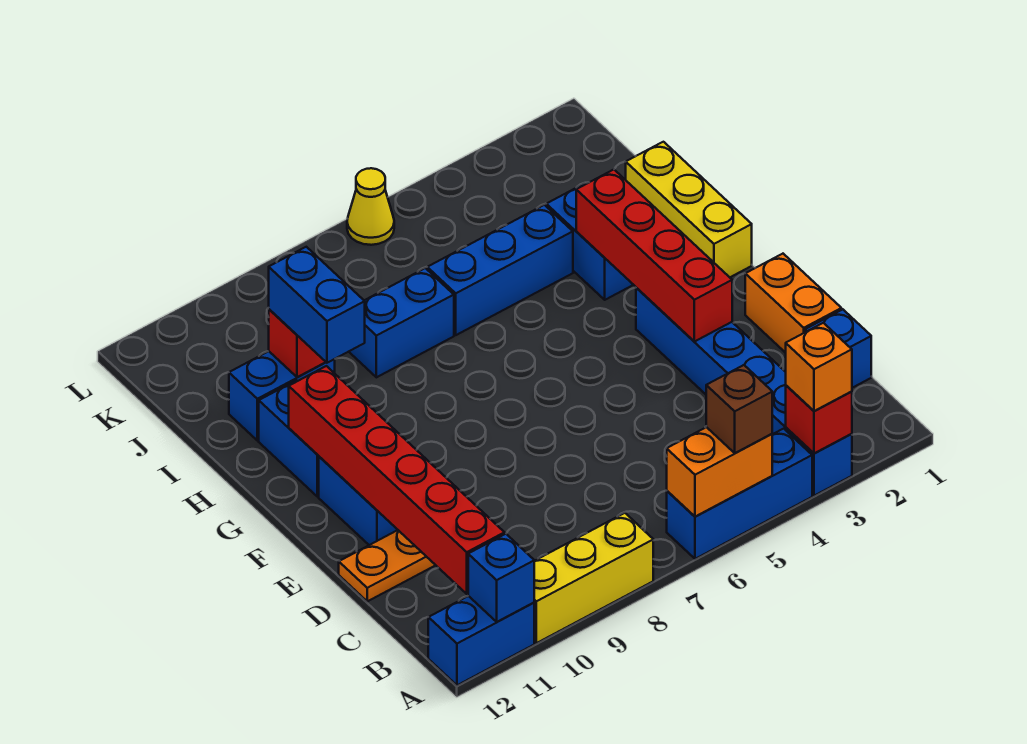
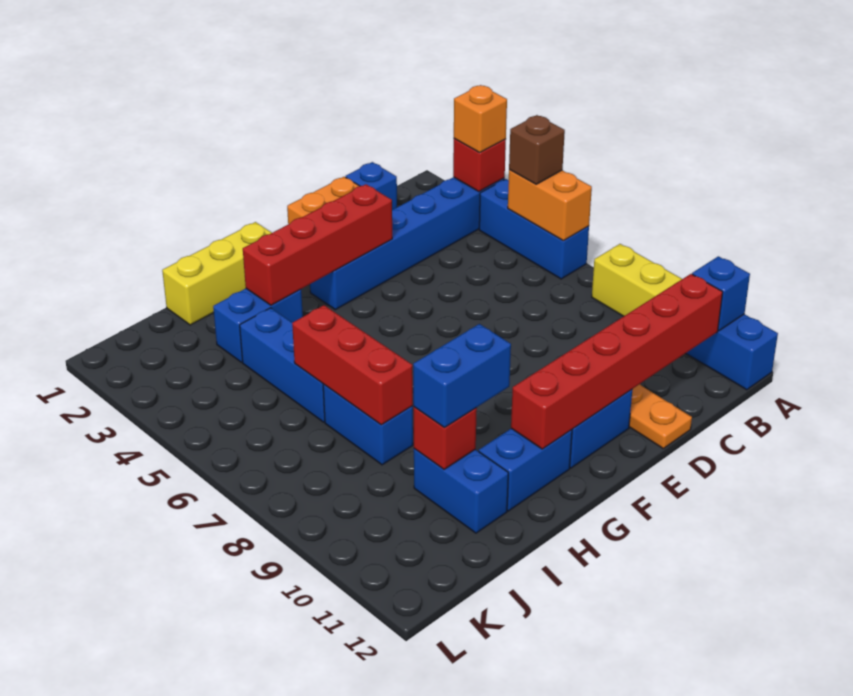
none -> red 1x3 brick [292,305,413,425]
yellow 1x1 cone [347,168,394,245] -> none

